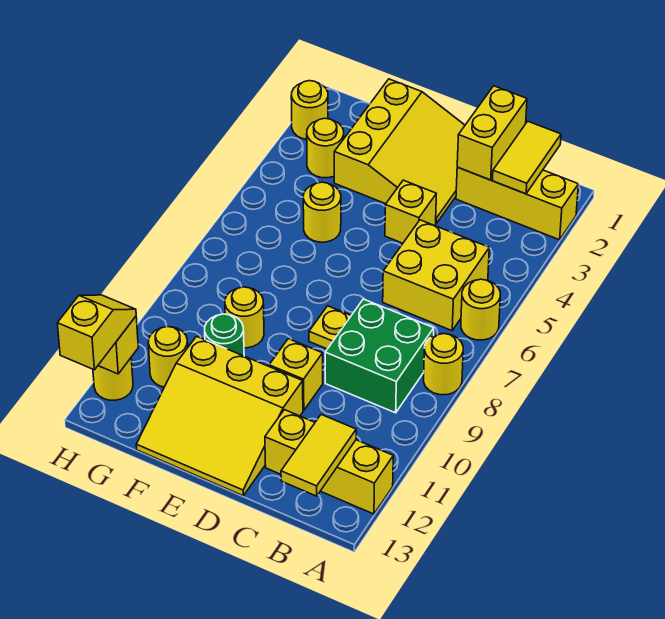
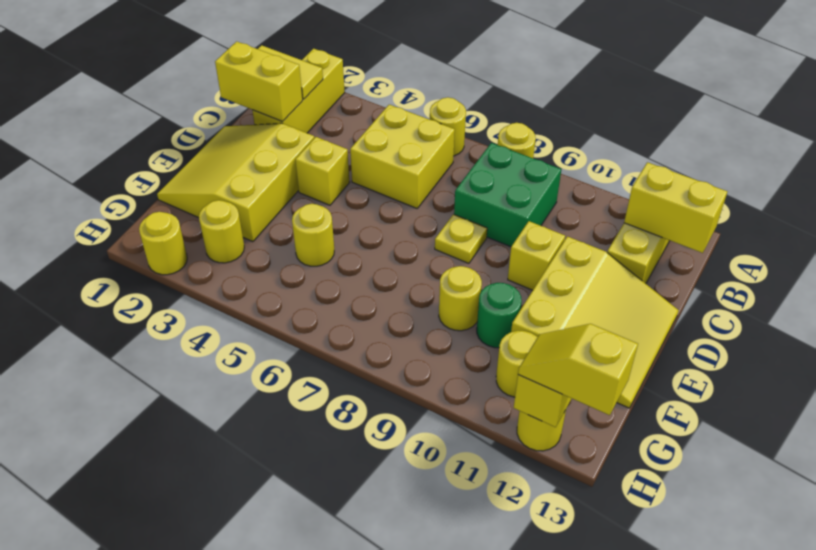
yellow 1x2 tile [281,415,356,496] -> yellow 1x2 brick [624,162,727,253]
yellow 3x3 slope [334,79,465,223] -> yellow 3x3 slope turned to [157,123,314,242]

